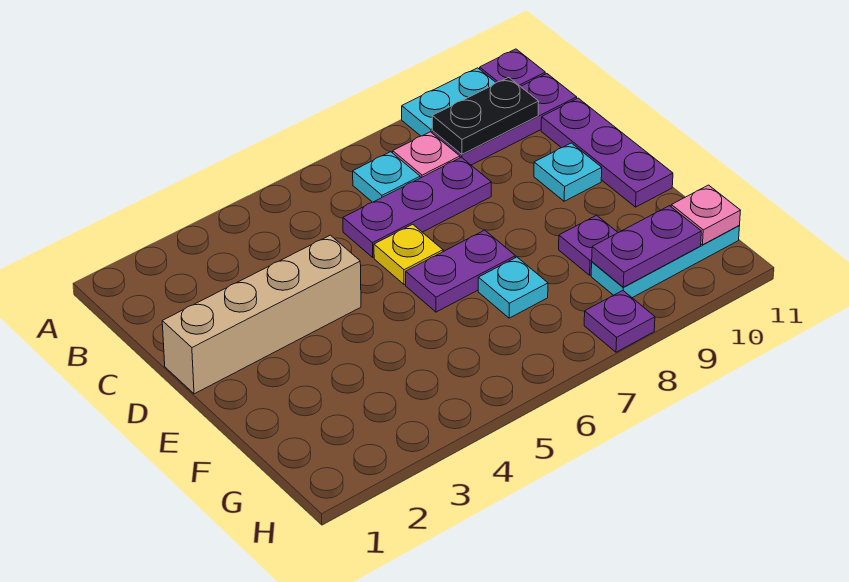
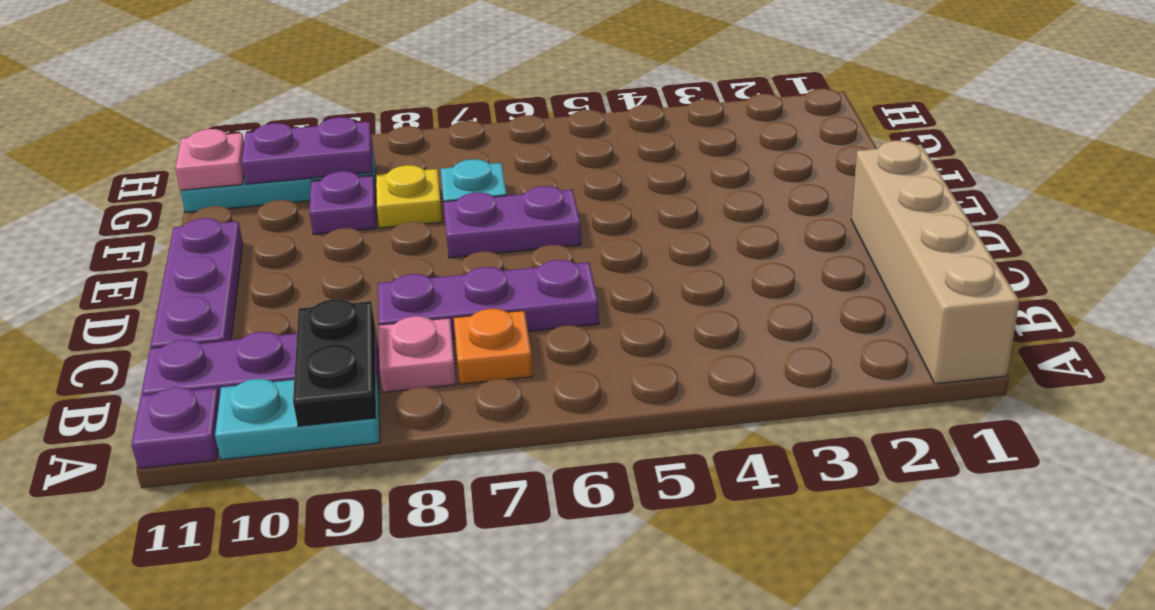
cyan 1x1 plate [353,152,420,202] -> orange 1x1 plate [454,309,533,384]
black 1x2 plate [432,77,539,154] -> black 1x2 plate turned to [293,299,376,426]
tan 1x4 brick [162,235,361,394] -> tan 1x4 brick turned to [851,141,1019,384]
yellow 1x1 plate [374,224,443,285] -> yellow 1x1 plate moved to [376,165,442,228]
cyan 1x1 plate [534,143,602,201] -> none
purple 1x1 plate [584,291,655,352] -> none

